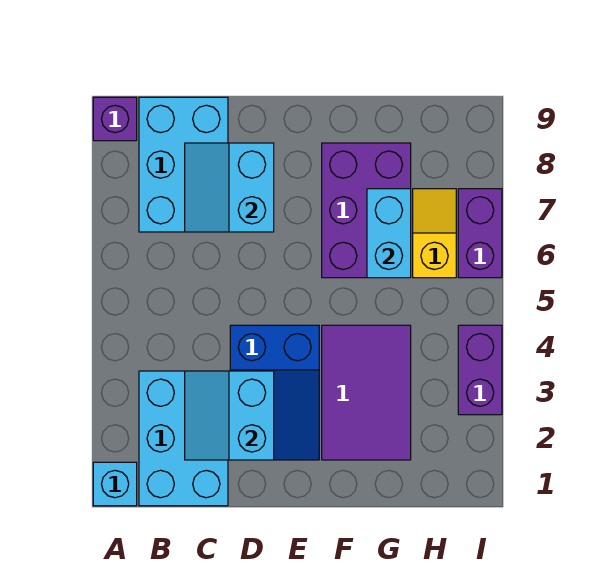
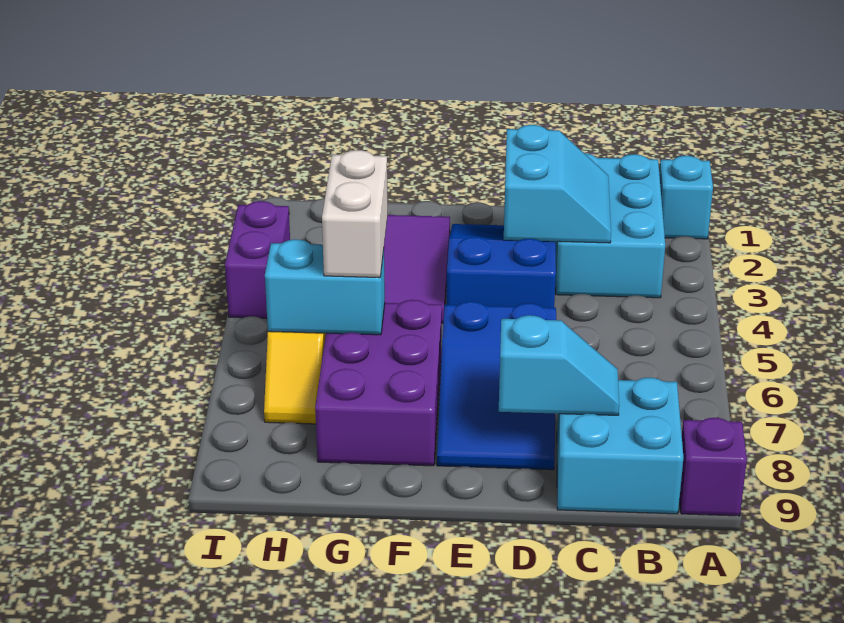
cyan 2x3 brick [139,97,228,232] -> cyan 2x2 brick [557,378,683,514]
cyan 2x2 slope [185,143,274,232] -> cyan 1x2 slope [499,315,619,415]
none -> blue 2x3 slope [437,301,556,470]
none -> white 1x2 brick [322,150,388,278]
cyan 1x2 brick [367,189,411,278] -> cyan 1x2 brick turned to [265,239,385,335]
purple 1x2 brick [458,189,502,278] -> none

